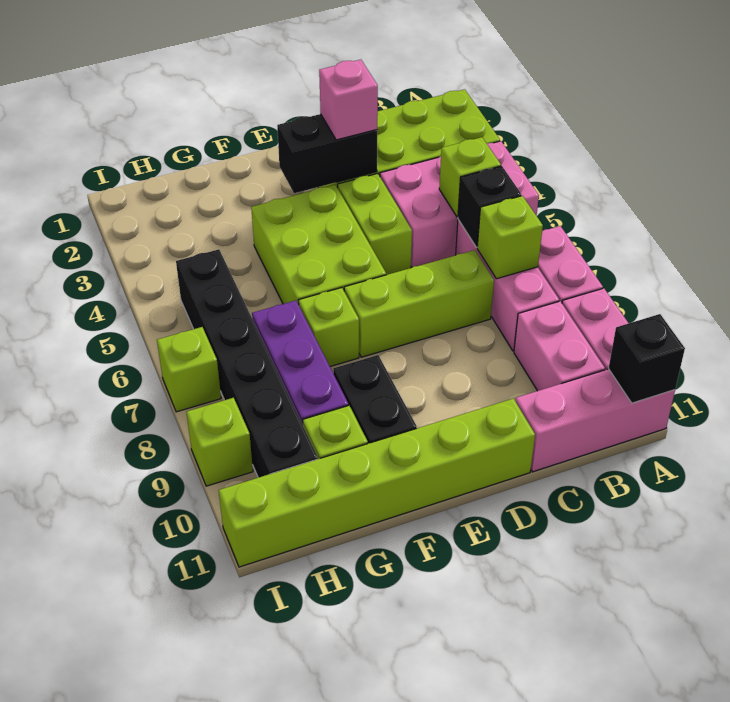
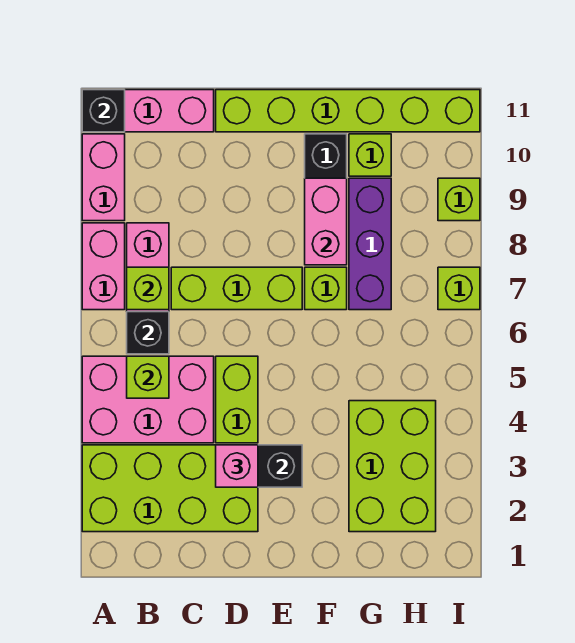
pink 1x2 brick [514,301,605,391] -> pink 1x2 brick moved to [305,178,347,265]
lime 2x3 brick [251,185,386,304] -> lime 2x3 brick moved to [349,401,436,532]
black 1x6 brick [176,249,318,478] -> none

